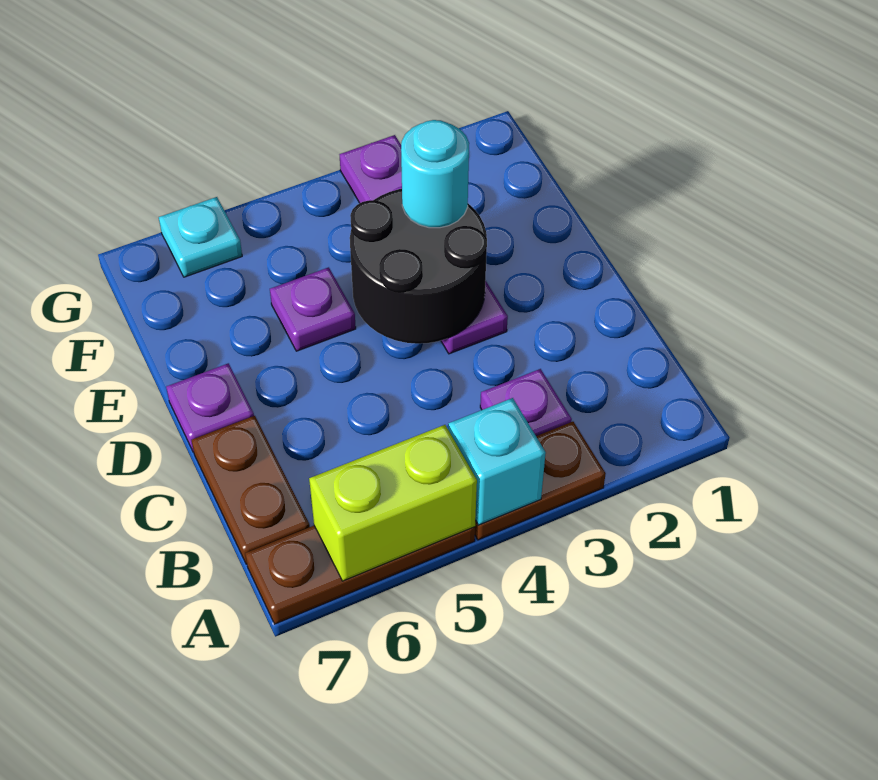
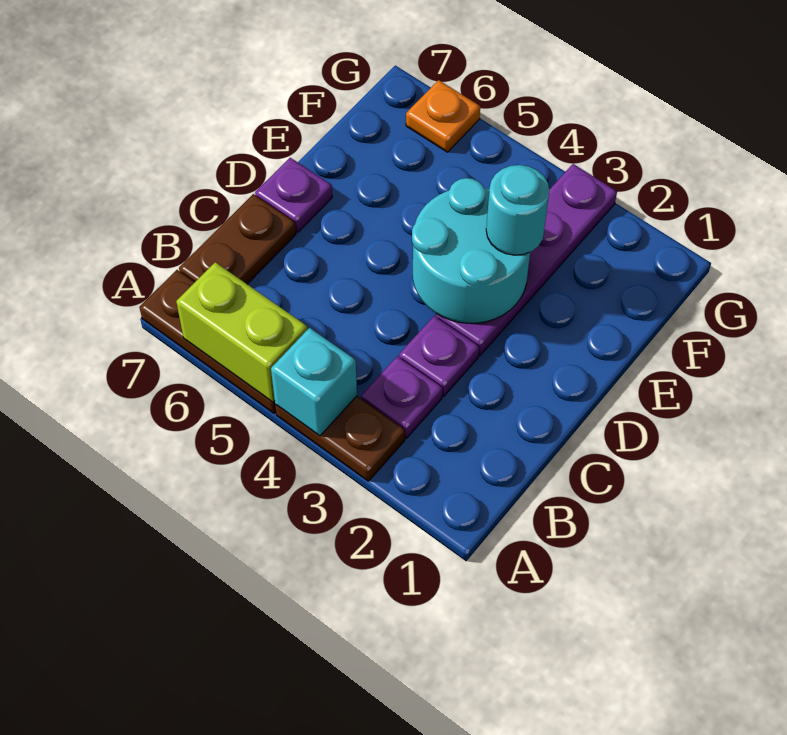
black 2x2 round brick [350,189,487,344] -> cyan 2x2 round brick [412,178,530,323]
purple 1x1 plate [270,267,356,351] -> purple 1x1 plate moved to [399,316,479,396]
cyan 1x1 plate [159,197,242,277] -> orange 1x1 plate [406,80,480,152]

